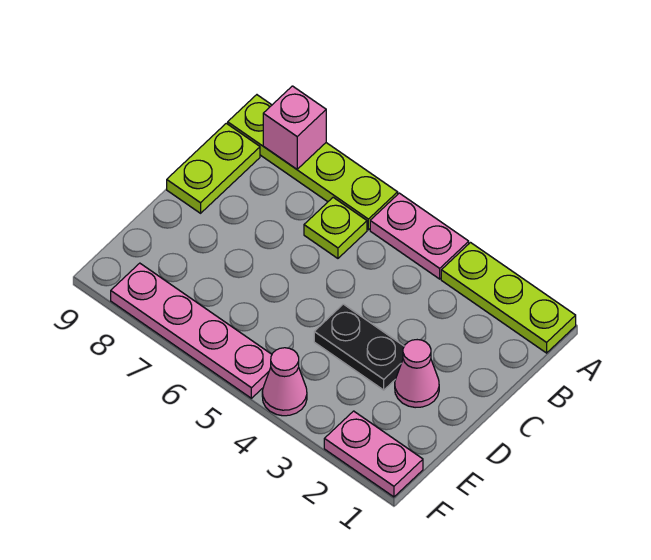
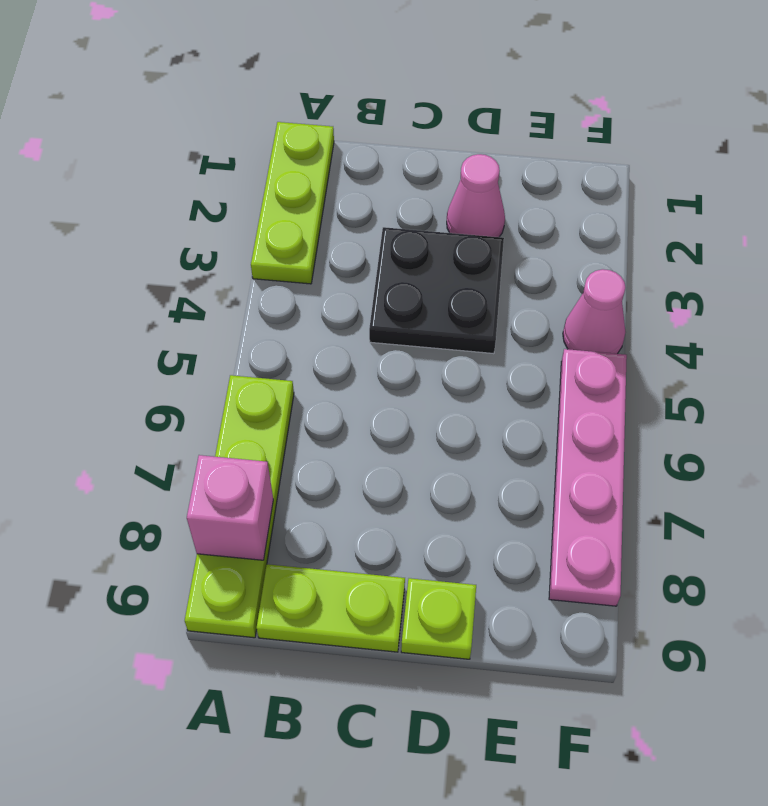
pink 1x2 plate [370,193,469,279] -> none
lime 1x1 plate [304,197,367,258] -> lime 1x1 plate moved to [401,578,476,659]
black 1x2 plate [314,304,404,390] -> black 2x2 plate [369,227,504,354]
pink 1x2 plate [324,411,423,497] -> none

